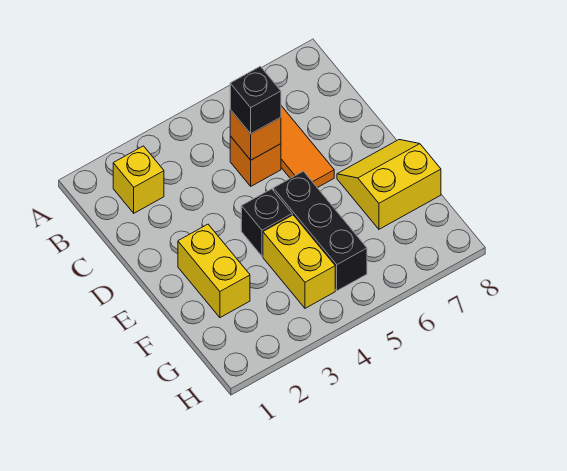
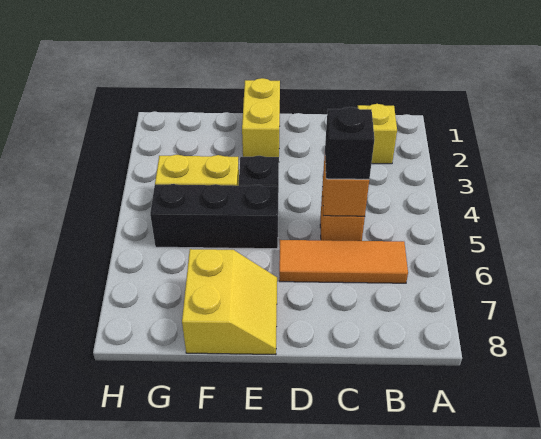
yellow 1x2 brick [178,224,250,318] -> yellow 1x2 brick turned to [242,78,280,157]

